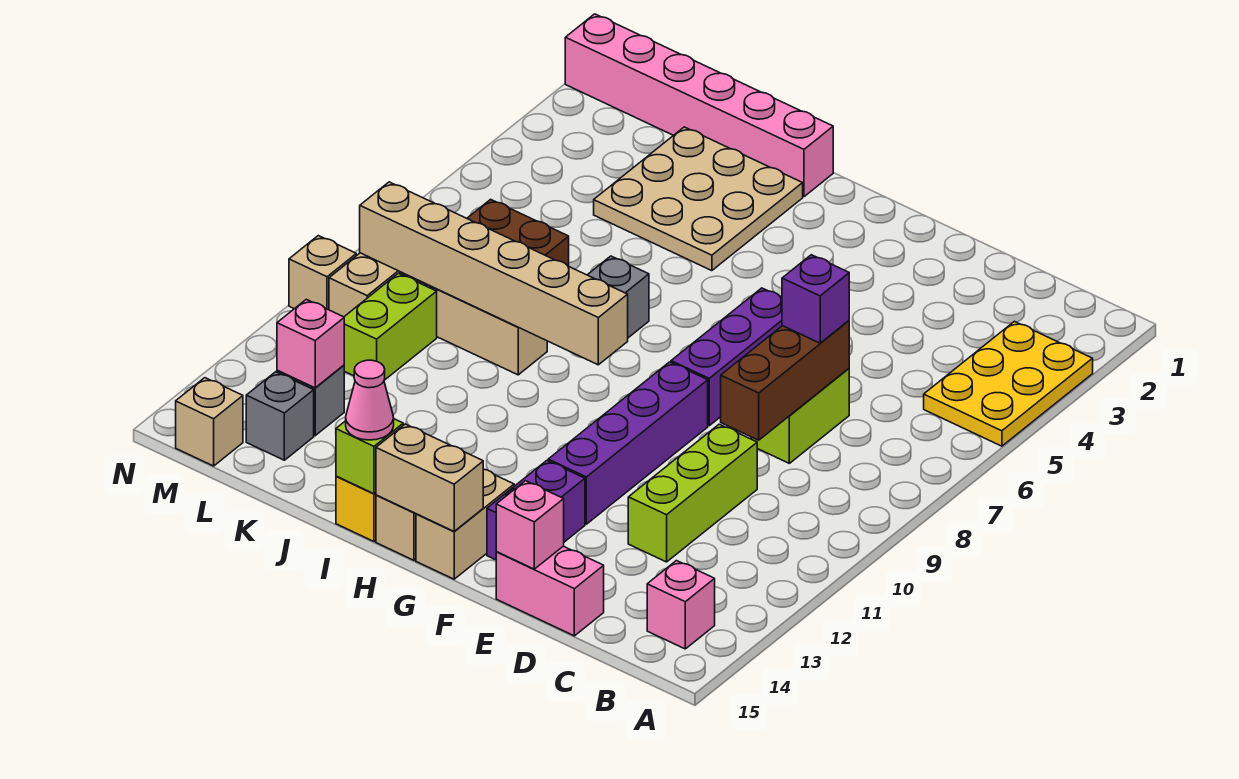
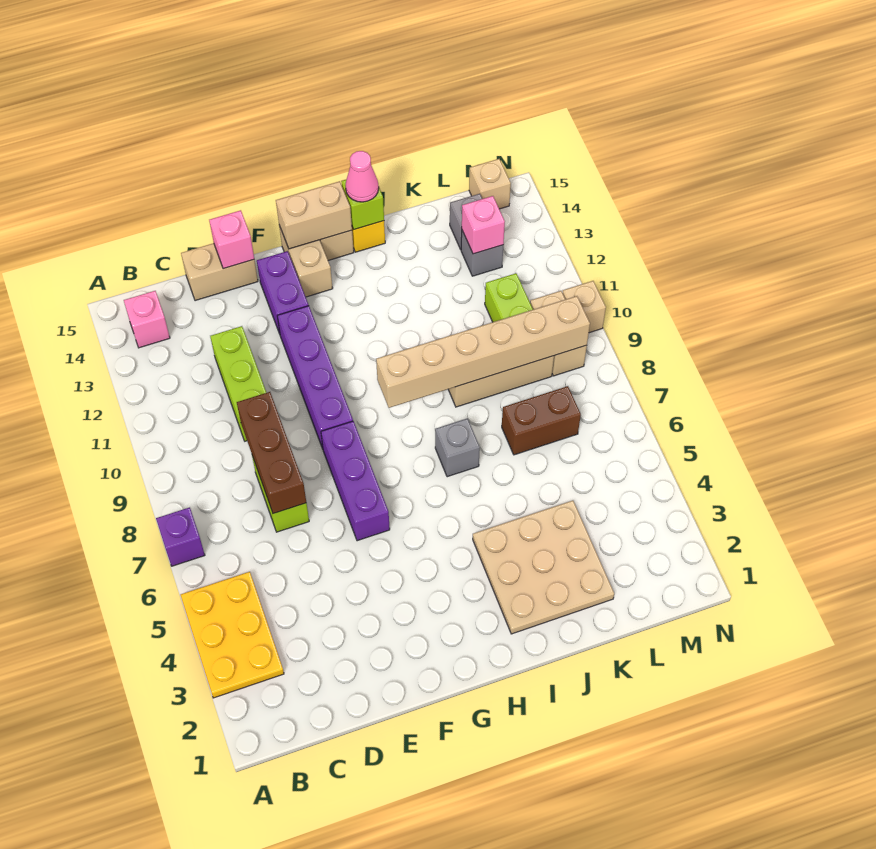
purple 1x1 brick [782,255,849,343] -> purple 1x1 brick moved to [156,507,205,566]
pink 1x2 brick [496,546,604,636] -> tan 1x2 brick [181,243,258,301]
pink 1x6 brick [565,14,833,197] -> none

